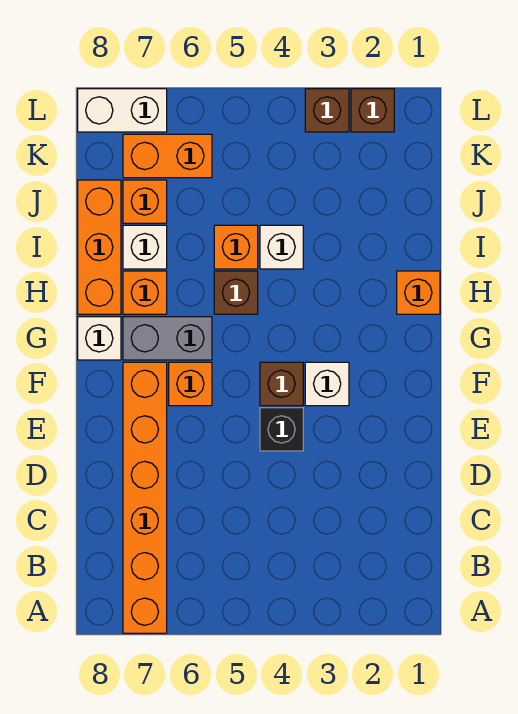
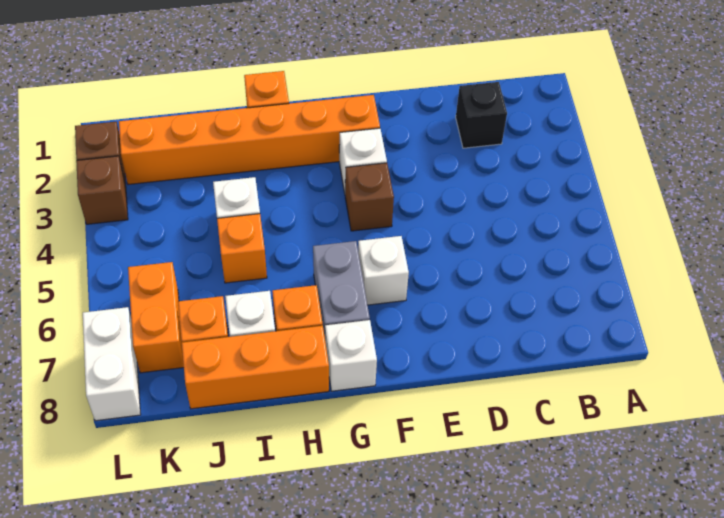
orange 1x6 brick [123,362,167,633] -> orange 1x6 brick moved to [119,95,380,185]
black 1x1 brick [260,408,303,451] -> black 1x1 brick moved to [456,82,507,148]
orange 1x1 brick [169,362,212,406] -> white 1x1 brick [358,236,409,305]
brown 1x1 brick [214,271,258,314] -> none

